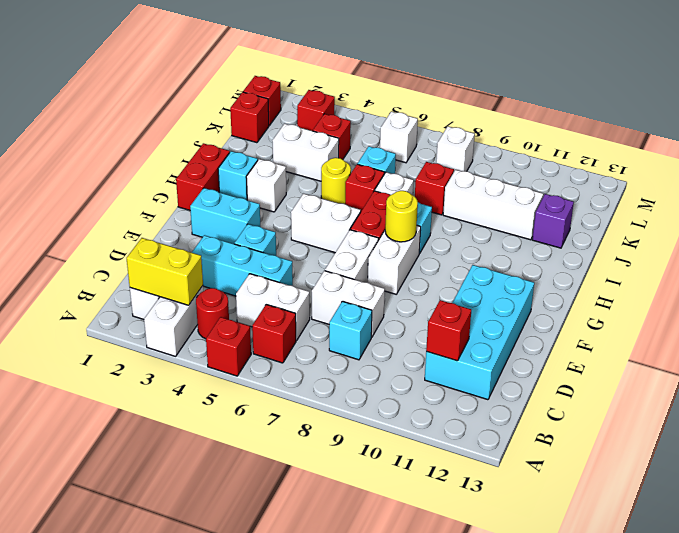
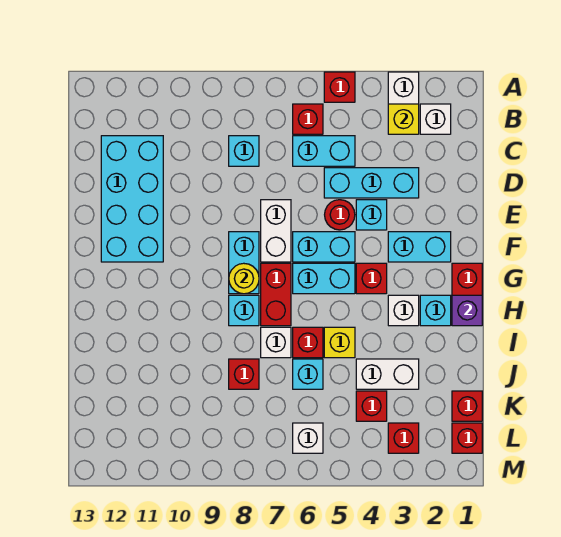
yellow 1x2 brick [127,238,203,305] -> yellow 1x1 brick [388,104,419,134]
red 1x1 round brick [196,288,229,339] -> red 1x1 round brick moved to [325,200,355,230]
white 1x2 brick [236,274,310,341] -> cyan 1x2 brick [293,136,355,166]
red 1x1 brick [426,300,471,361] -> red 1x1 brick moved to [356,263,387,294]
white 1x2 brick [312,271,385,337] -> none
none -> cyan 1x2 brick [293,232,355,262]
white 1x2 brick [368,226,421,294] -> cyan 1x2 brick [229,232,259,294]
white 1x2 brick [291,194,361,253] -> cyan 1x2 brick [293,263,355,294]
yellow 1x1 round brick [321,158,351,204] -> yellow 1x1 brick [324,327,355,358]
white 1x3 brick [443,170,543,240] -> none
purple 1x1 brick [532,194,574,248] -> purple 1x1 brick moved to [452,295,482,326]
white 1x1 brick [436,126,475,171] -> none

